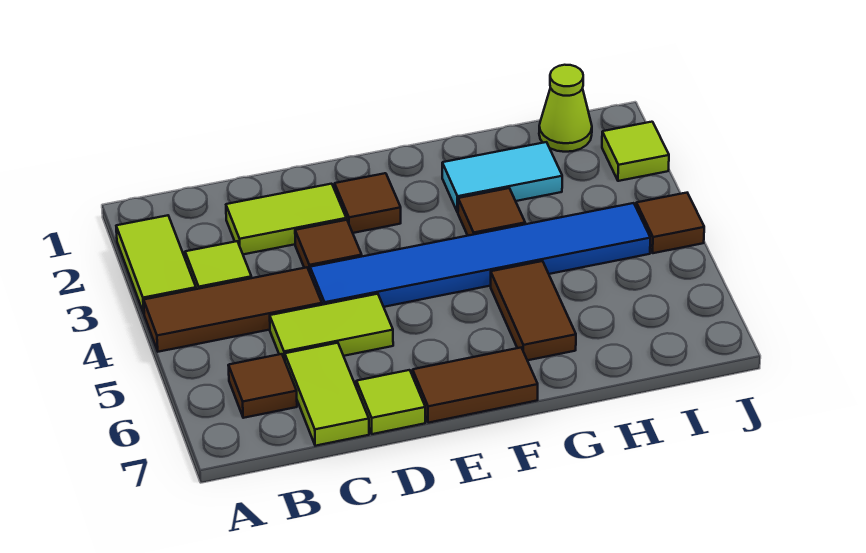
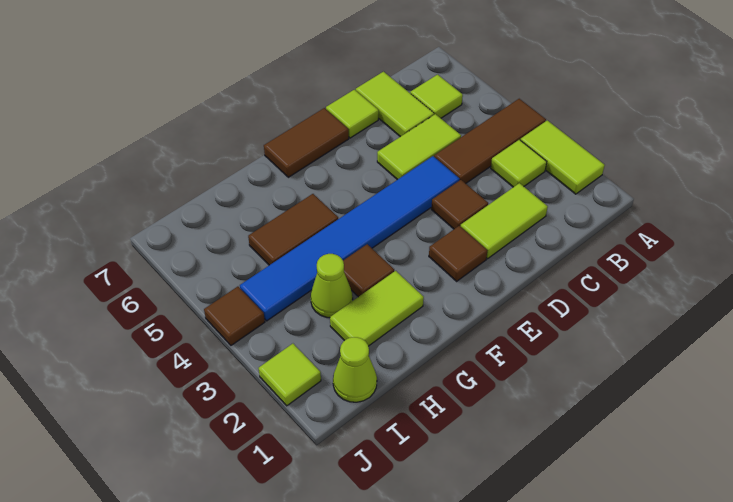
brown 1x1 tile [228,354,297,418] -> lime 1x1 tile [410,75,463,118]
cyan 1x2 tile [442,142,562,212] -> lime 1x2 tile [330,271,424,346]
brown 1x2 tile [491,261,576,360] -> brown 1x2 tile turned to [248,194,338,265]
none -> lime 1x1 cone [311,254,353,318]

